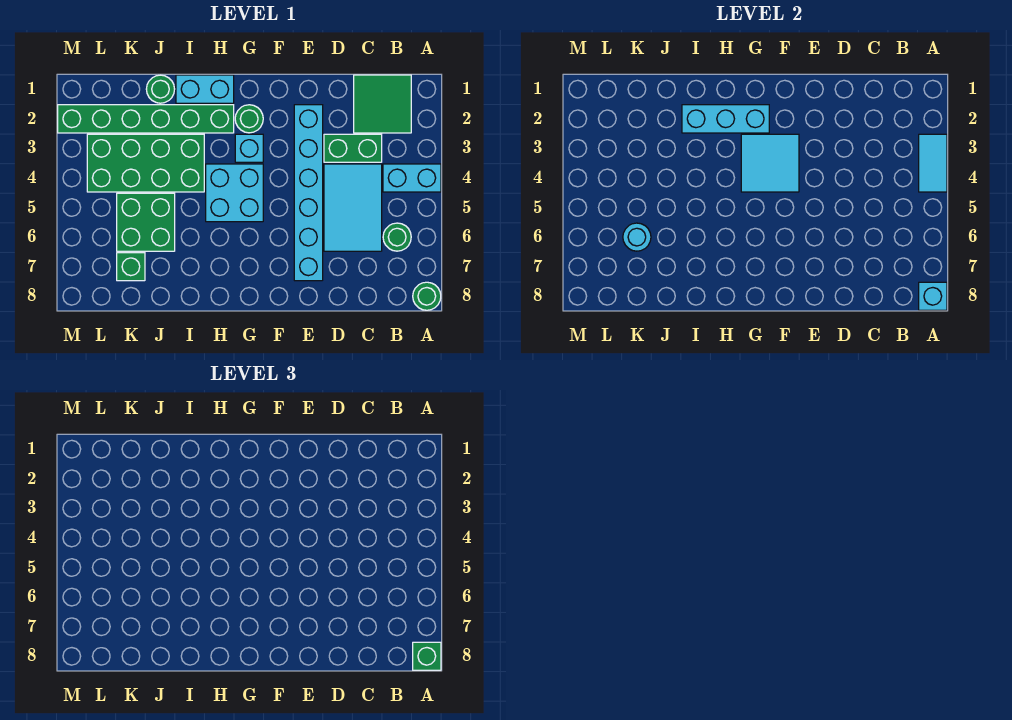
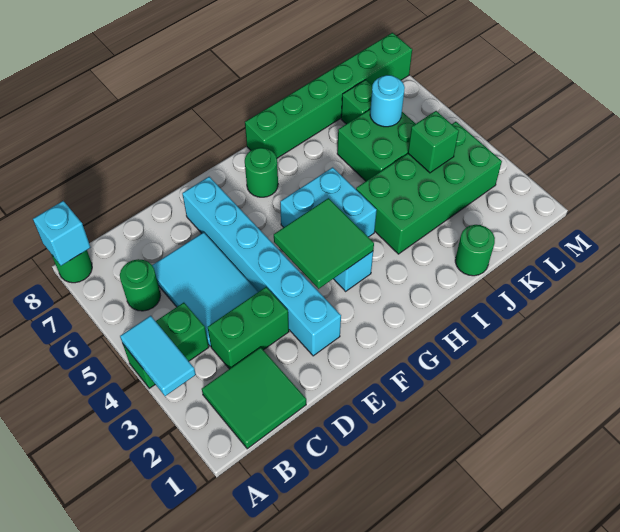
cyan 1x2 brick [383,164,441,192] -> green 1x2 brick [123,303,209,388]
green 1x1 brick [413,642,441,670] -> green 1x1 brick moved to [408,111,459,173]
cyan 2x2 tile [741,134,799,192] -> green 2x2 tile [274,198,374,289]
green 1x1 round brick [235,105,263,133] -> green 1x1 round brick moved to [245,148,278,197]
cyan 1x3 brick [682,105,769,133] -> none
cyan 1x2 brick [176,75,234,103] -> none
green 1x6 brick [58,105,234,133] -> green 1x6 brick moved to [245,33,412,158]

